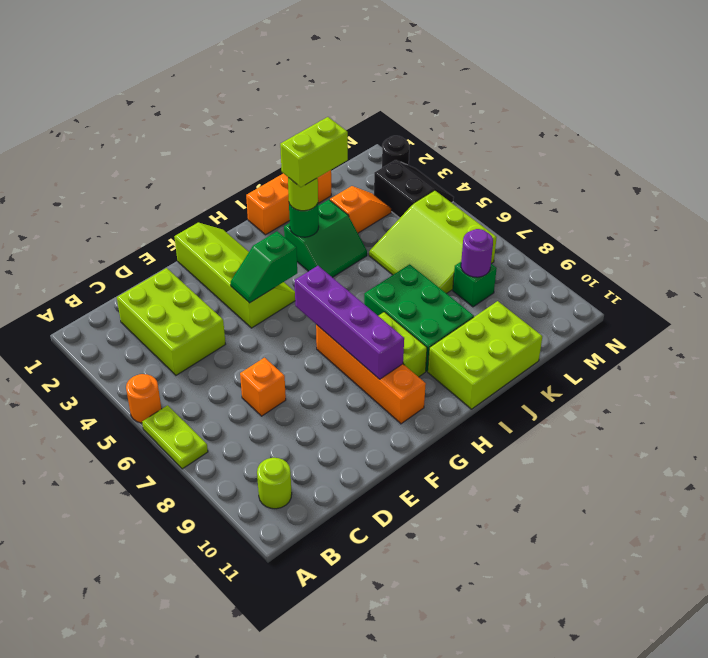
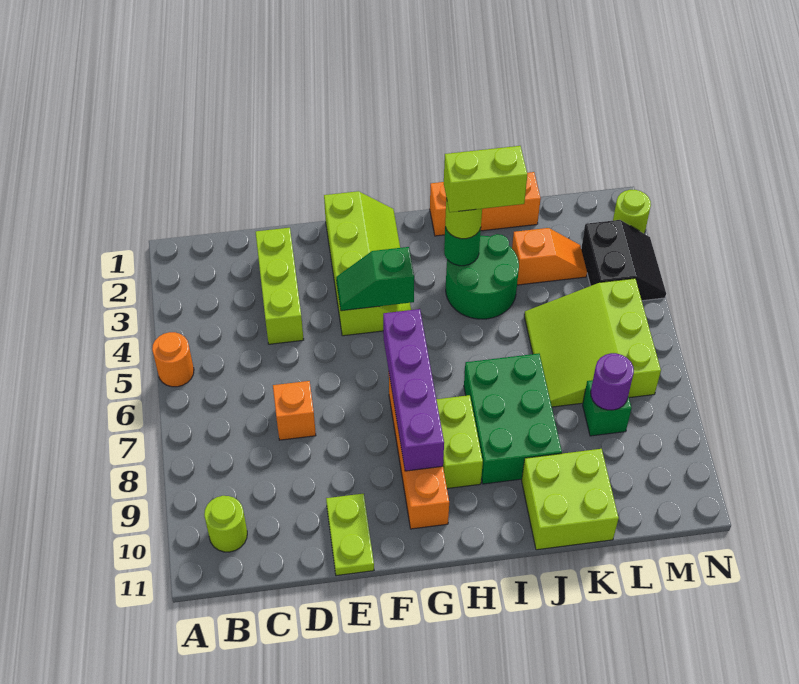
lime 1x2 plate [142,405,208,469] -> lime 1x2 plate moved to [326,494,374,576]
lime 2x3 brick [117,268,225,375] -> lime 1x3 brick [256,228,304,344]
green 2x2 slope [284,200,367,277] -> green 2x2 round brick [446,234,519,319]
lime 2x3 brick [428,301,542,409] -> lime 2x2 brick [522,449,619,550]
black 1x1 round brick [382,136,410,168] -> lime 1x1 round brick [613,190,651,234]

